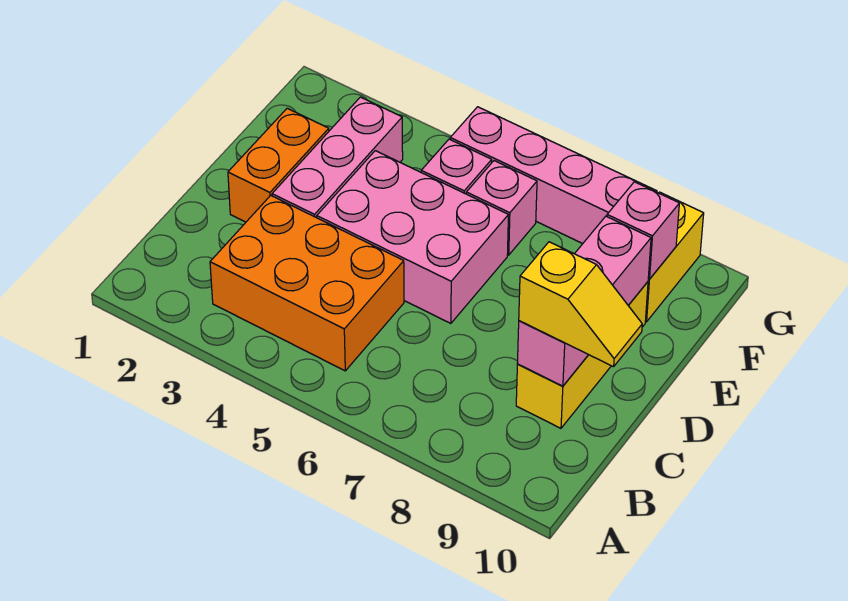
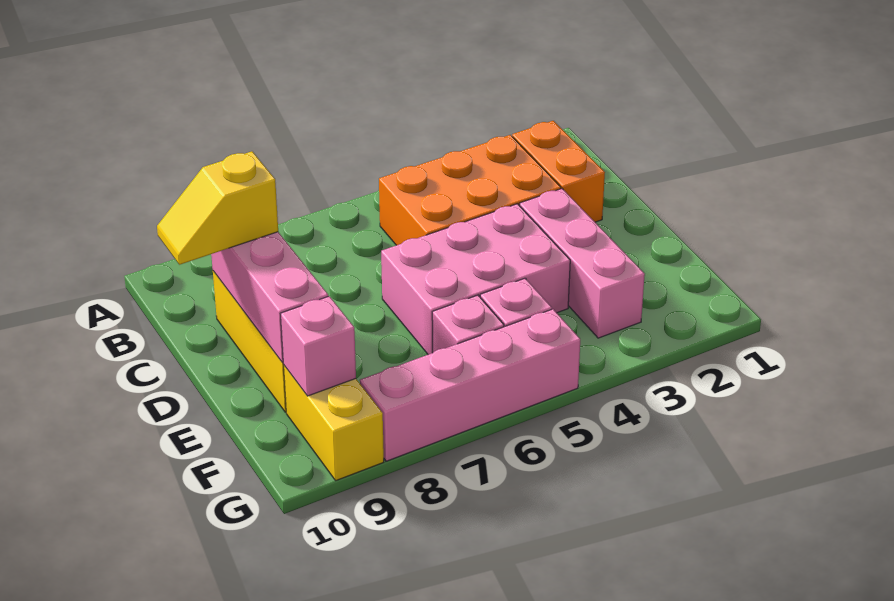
orange 1x2 brick [228,108,329,222] -> orange 1x2 brick moved to [512,121,605,222]

